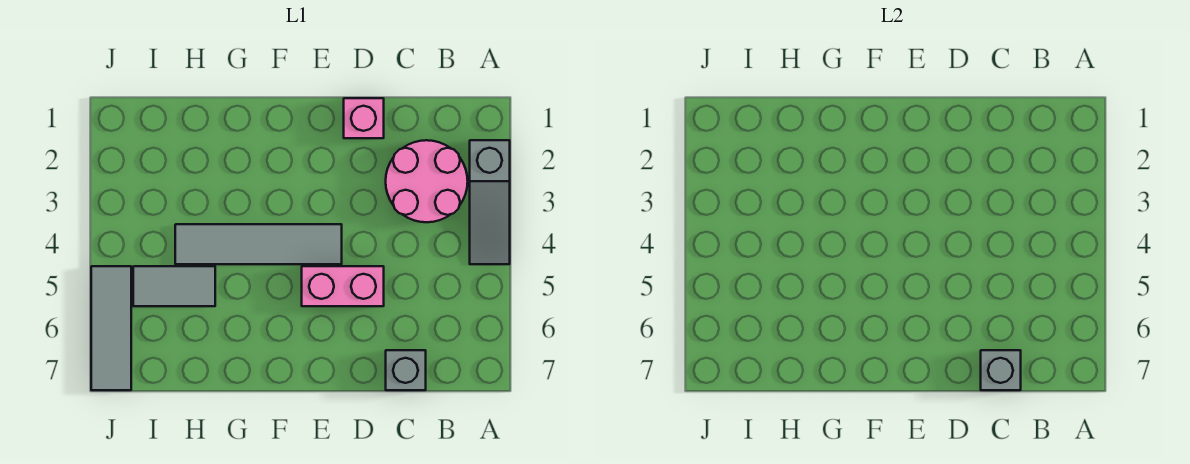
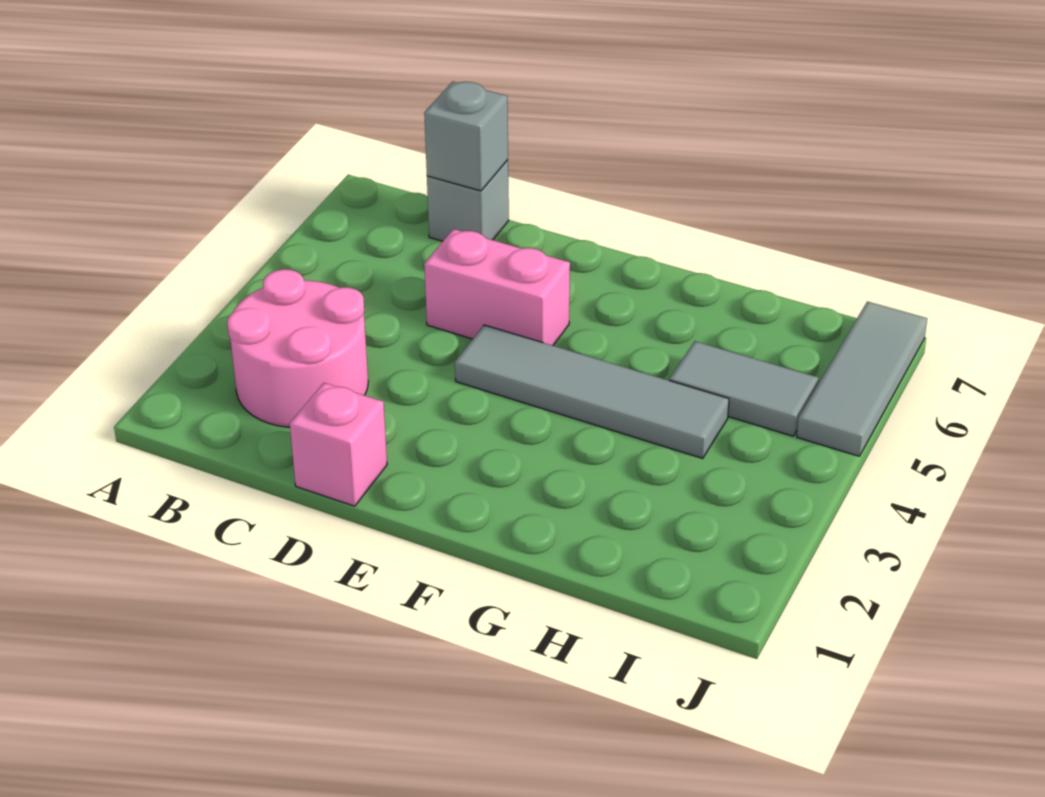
grey 1x3 slope [470,140,510,264] -> none

